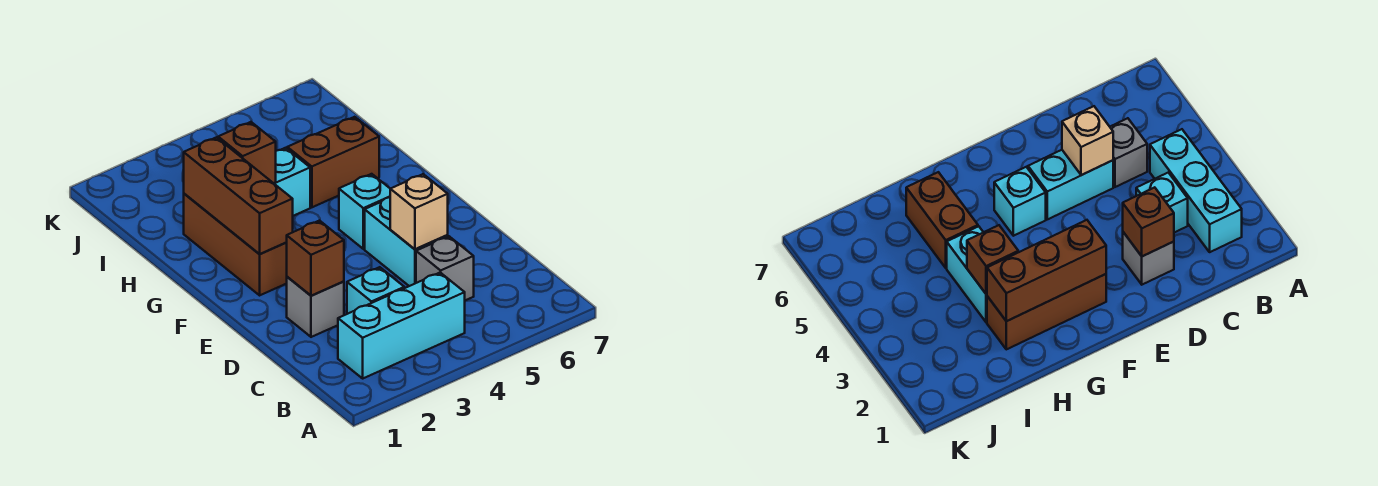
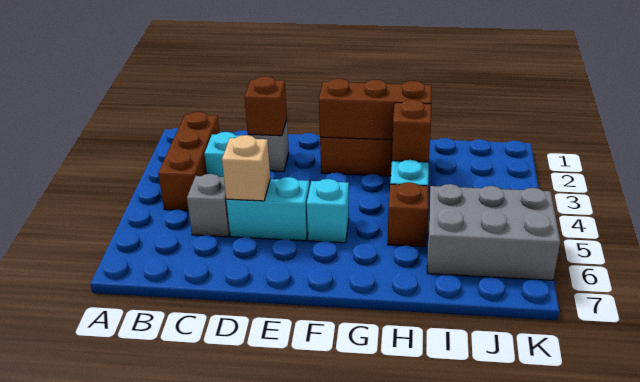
cyan 1x3 brick [338,273,465,378] -> brown 1x3 brick [158,112,220,211]
brown 1x2 brick [287,117,379,207] -> brown 1x1 brick [388,182,428,247]
none -> grey 2x3 brick [427,184,560,280]

